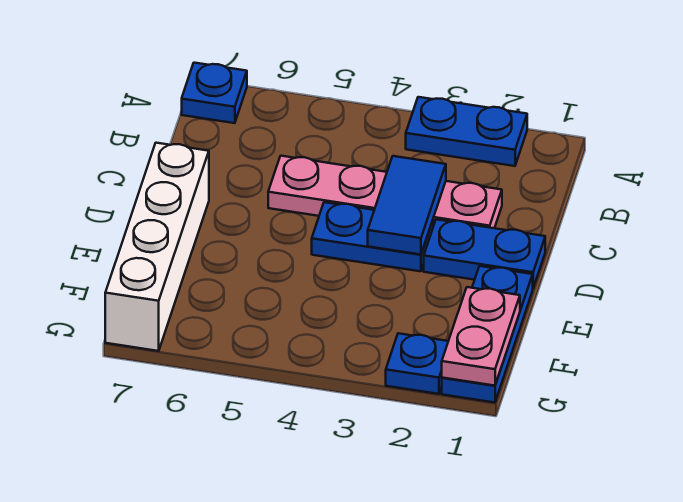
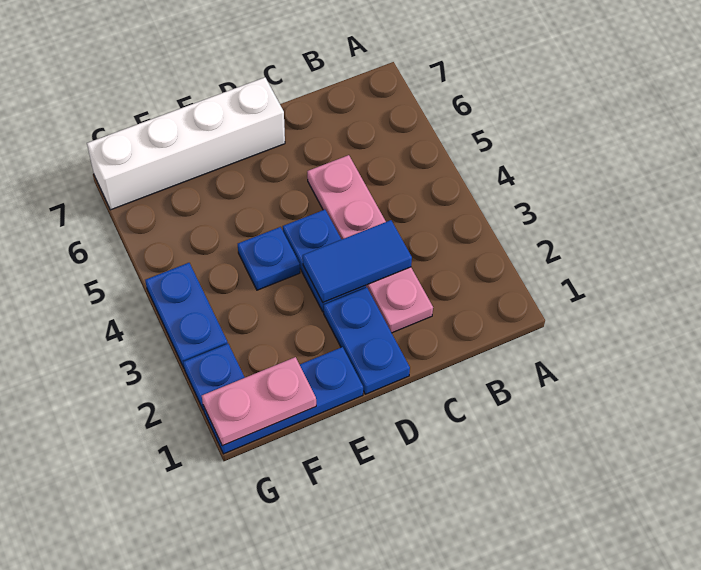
blue 1x2 plate [406,97,527,166] -> blue 1x2 plate moved to [145,263,228,368]
blue 1x1 plate [182,63,247,123] -> blue 1x1 plate moved to [238,227,300,290]

